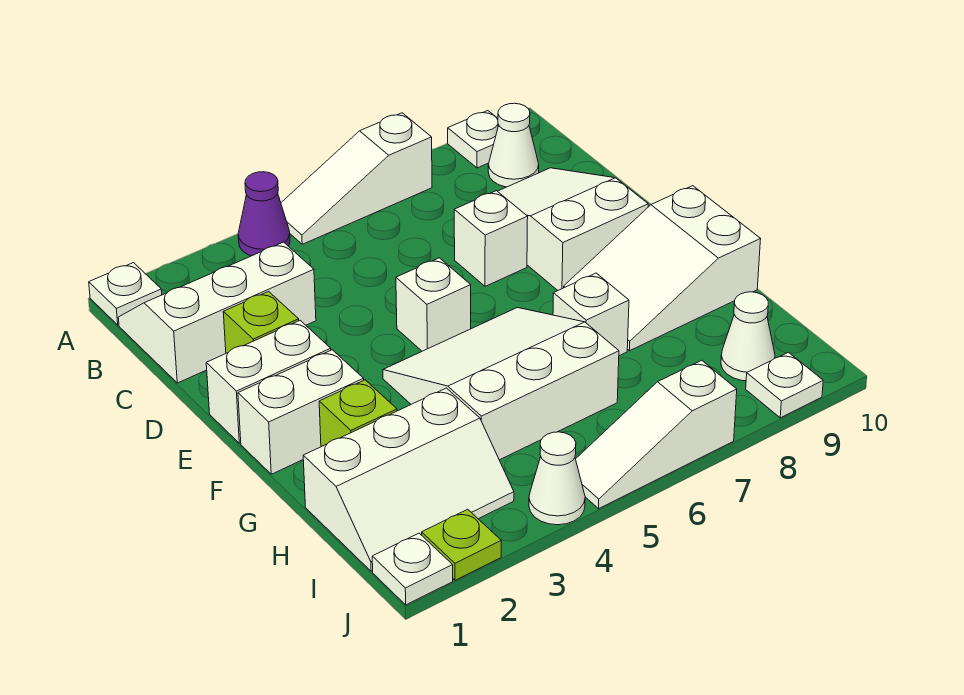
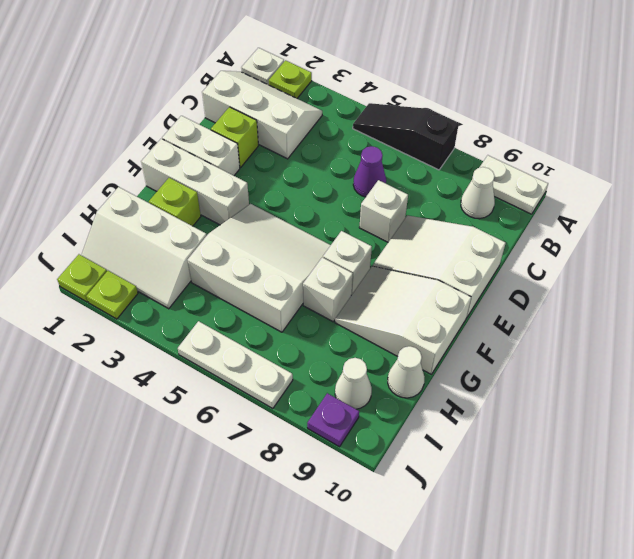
none -> lime 1x1 plate [269,60,312,98]
purple 1x1 cone [238,172,290,256] -> purple 1x1 cone moved to [353,146,386,197]
white 1x3 slope [281,113,432,244] -> black 1x3 slope [353,103,459,170]
white 1x1 plate [448,111,499,168] -> white 1x2 plate [479,155,548,214]
white 2x3 slope [498,168,648,290] -> white 2x3 slope turned to [373,215,505,318]
white 1x1 brick [396,258,471,351] -> white 1x1 brick moved to [323,231,372,294]
white 1x2 brick [238,350,364,474] -> white 1x3 brick [141,139,249,225]
white 1x1 plate [372,533,453,605] -> lime 1x1 plate [57,254,107,302]
white 1x1 cone [529,432,585,525] -> white 1x1 cone moved to [388,346,424,398]
white 1x3 slope [576,360,737,508] -> white 1x3 plate [178,321,293,409]
white 1x1 plate [746,352,823,418] -> purple 1x1 plate [307,393,359,447]

